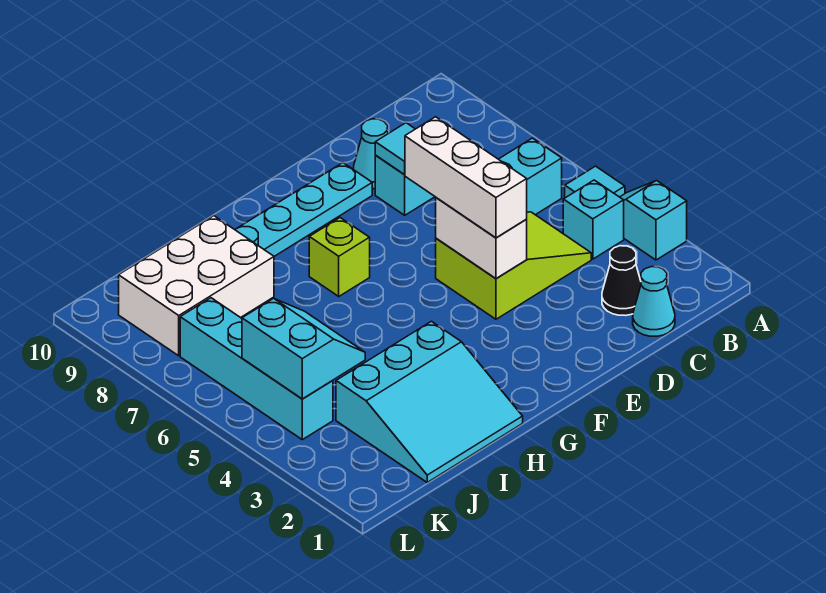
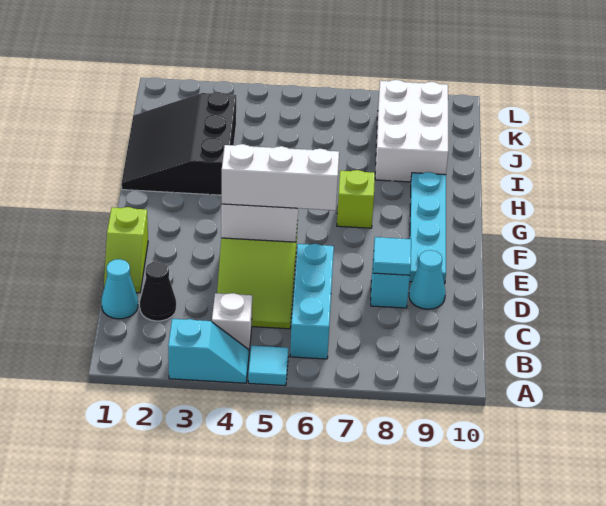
cyan 1x1 brick [563,180,624,259] -> white 1x1 brick [212,293,252,350]
none -> lime 1x2 slope [104,207,148,293]
cyan 3x3 slope [336,321,523,482] -> black 3x3 slope [121,92,236,195]
cyan 2x2 slope [242,298,365,399] -> none
cyan 1x4 brick [180,298,333,440] -> none

